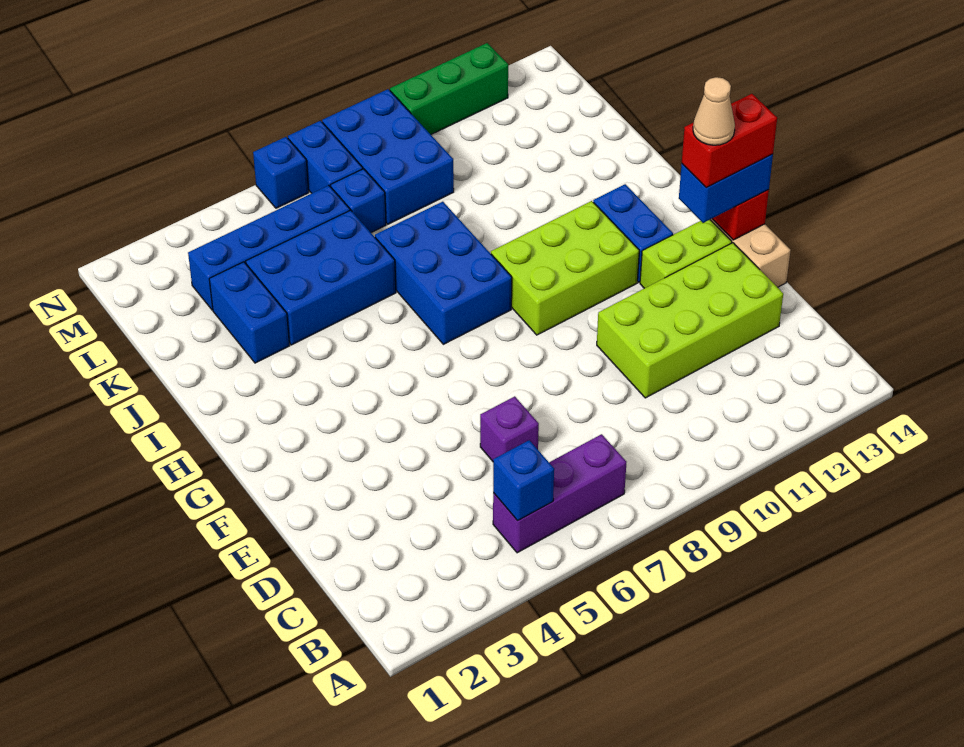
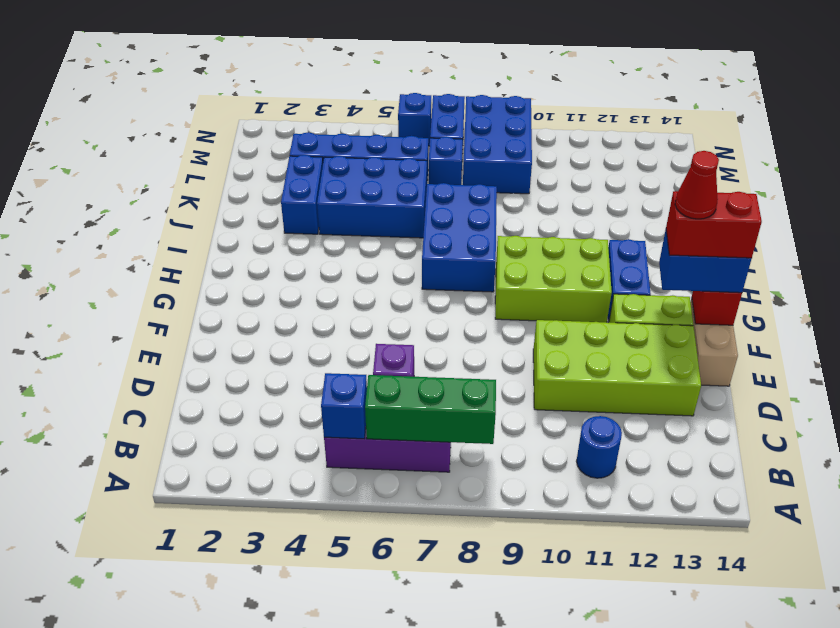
none -> blue 1x1 round brick [577,416,622,478]
tan 1x1 cone [693,77,735,145] -> red 1x1 cone [675,151,719,219]
green 1x3 brick [390,43,508,134] -> green 1x3 brick moved to [365,375,496,444]

